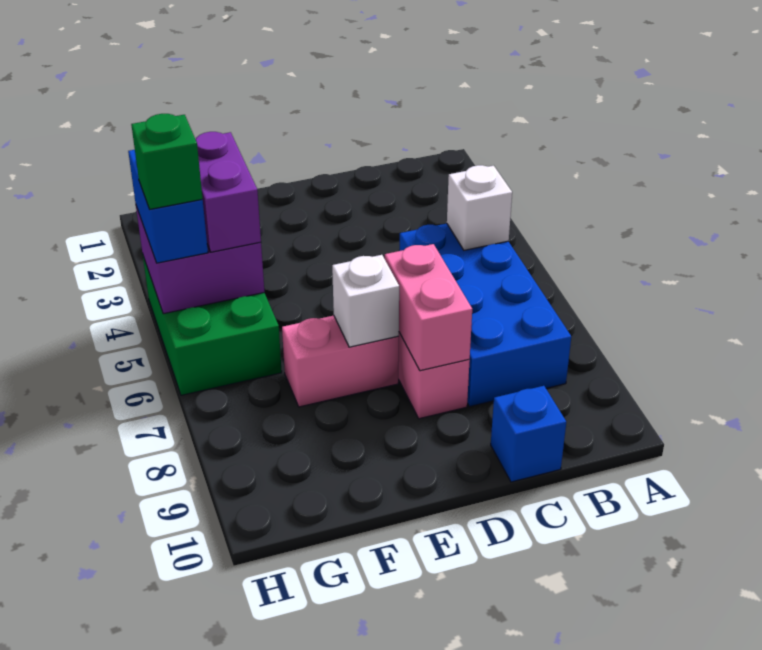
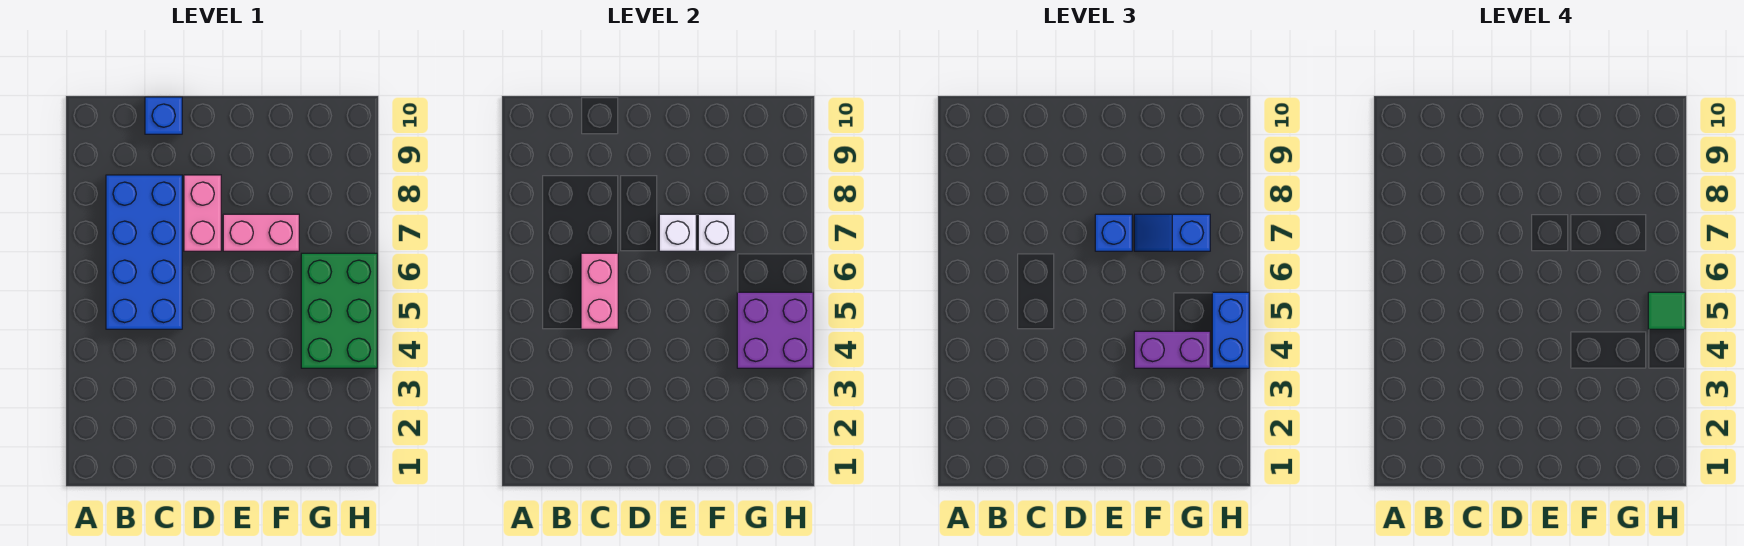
white 1x1 brick [447,165,512,250] -> white 1x1 brick moved to [698,214,735,251]
pink 1x2 brick [385,244,472,371] -> pink 1x2 brick moved to [581,253,618,329]
none -> blue 1x1 brick [1095,214,1132,251]
none -> blue 1x2 slope [1134,214,1210,251]
purple 1x2 brick [195,132,261,252] -> purple 1x2 brick turned to [1134,331,1210,368]
green 1x1 brick [131,114,203,209] -> green 1x1 tile [1648,292,1685,329]

